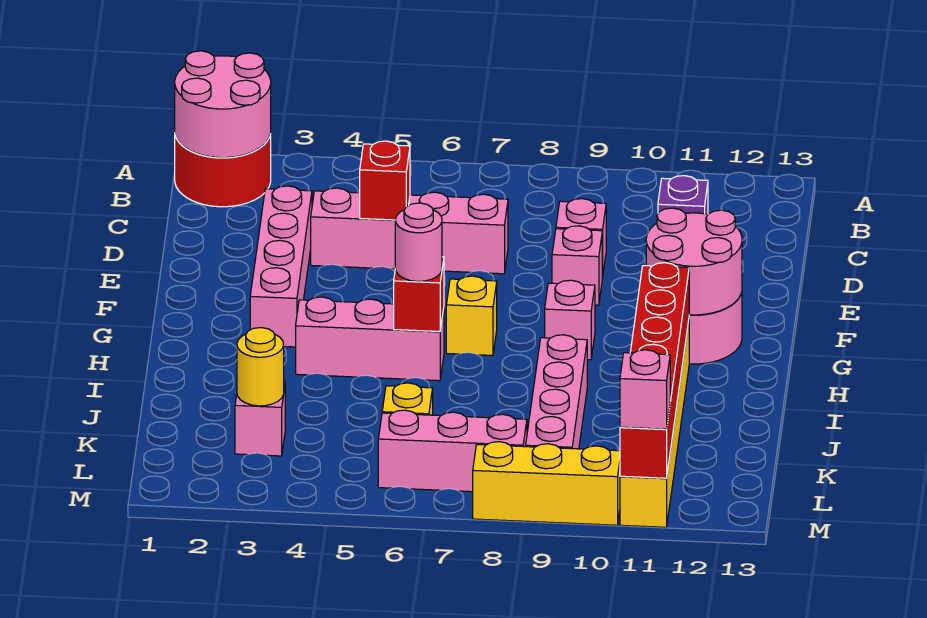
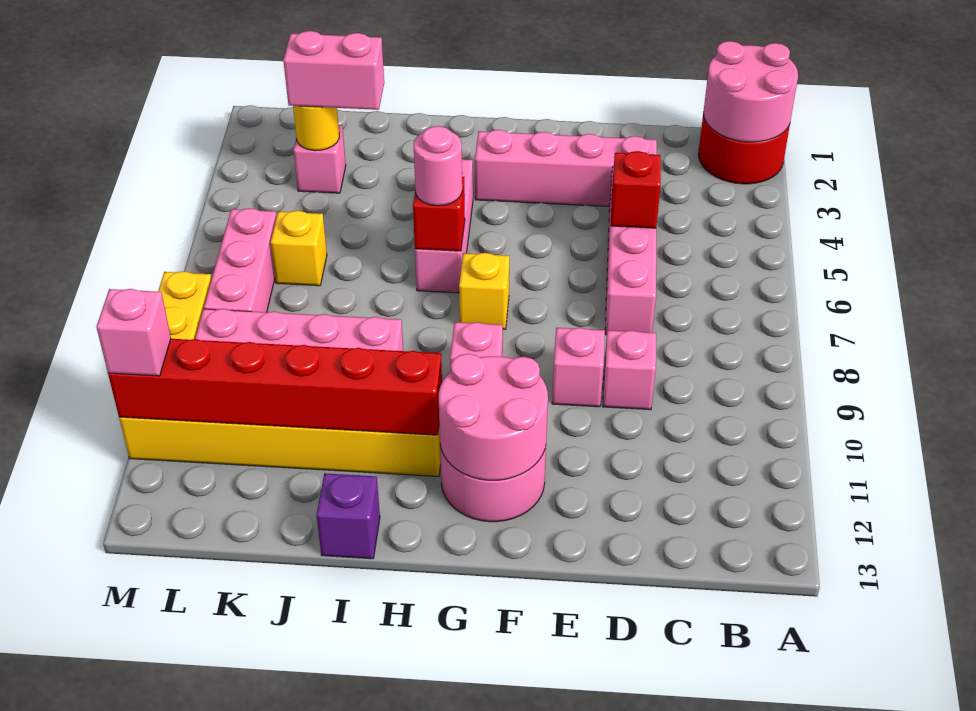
purple 1x1 brick [658,176,708,214] -> purple 1x1 brick moved to [316,473,380,559]
none -> pink 1x2 brick [283,31,384,110]

